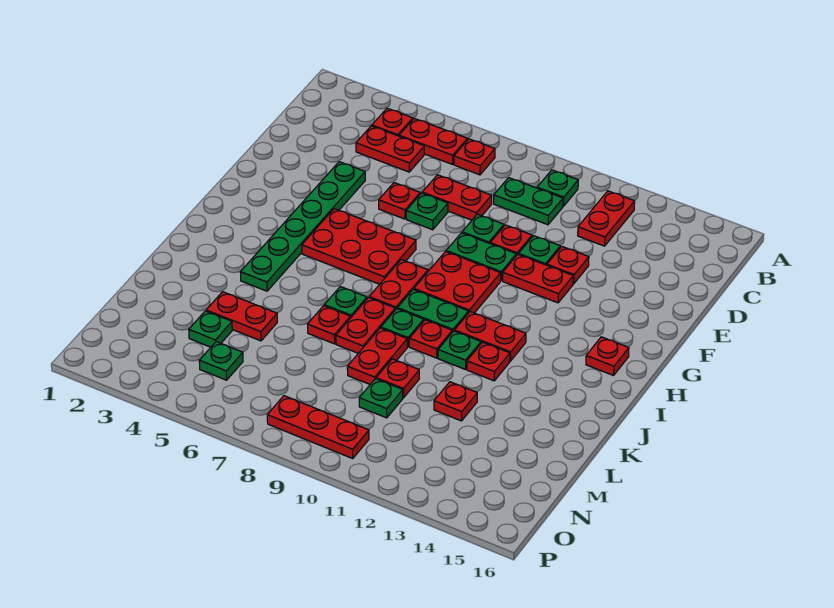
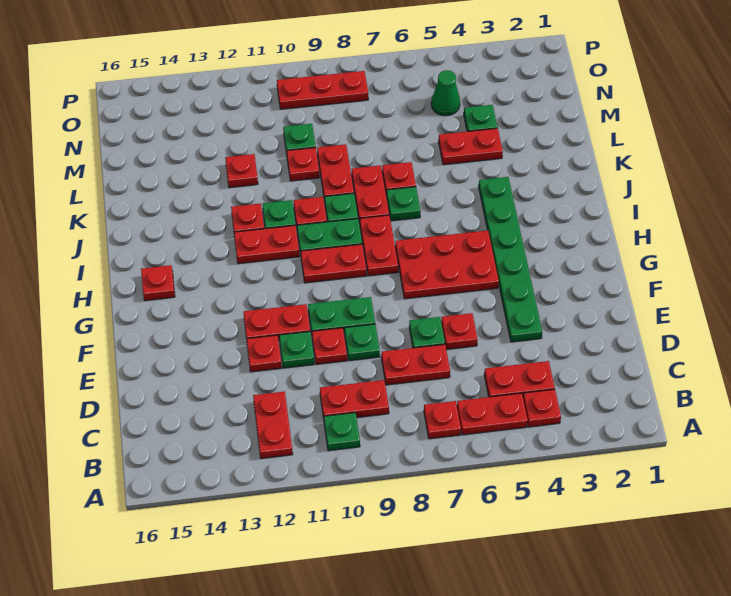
green 1x2 plate [494,178,563,225] -> red 1x2 plate [320,380,389,418]
red 2x2 plate [414,252,501,313] -> red 1x2 plate [301,244,367,283]
green 1x1 plate [199,342,243,380] -> green 1x1 cone [431,70,460,116]

